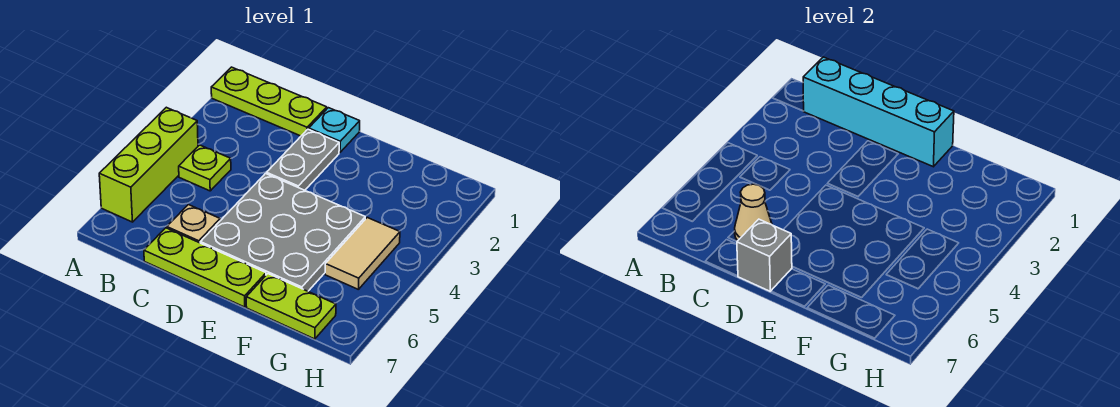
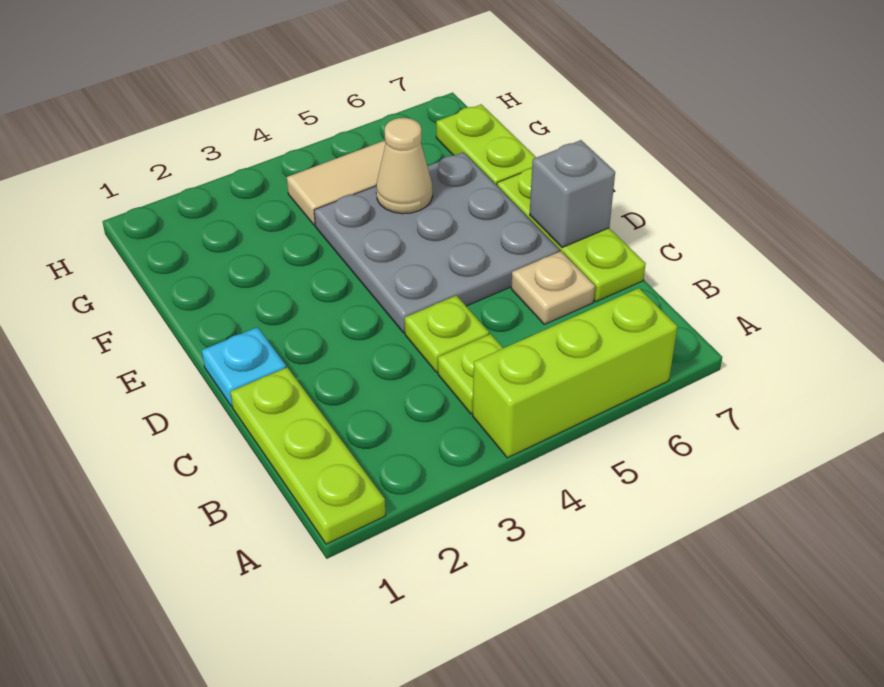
cyan 1x4 brick [803,57,954,167] -> none
none -> lime 1x1 plate [405,296,489,372]
tan 1x1 cone [735,184,772,240] -> tan 1x1 cone moved to [376,118,433,214]
grey 1x2 plate [267,129,339,190] -> none

